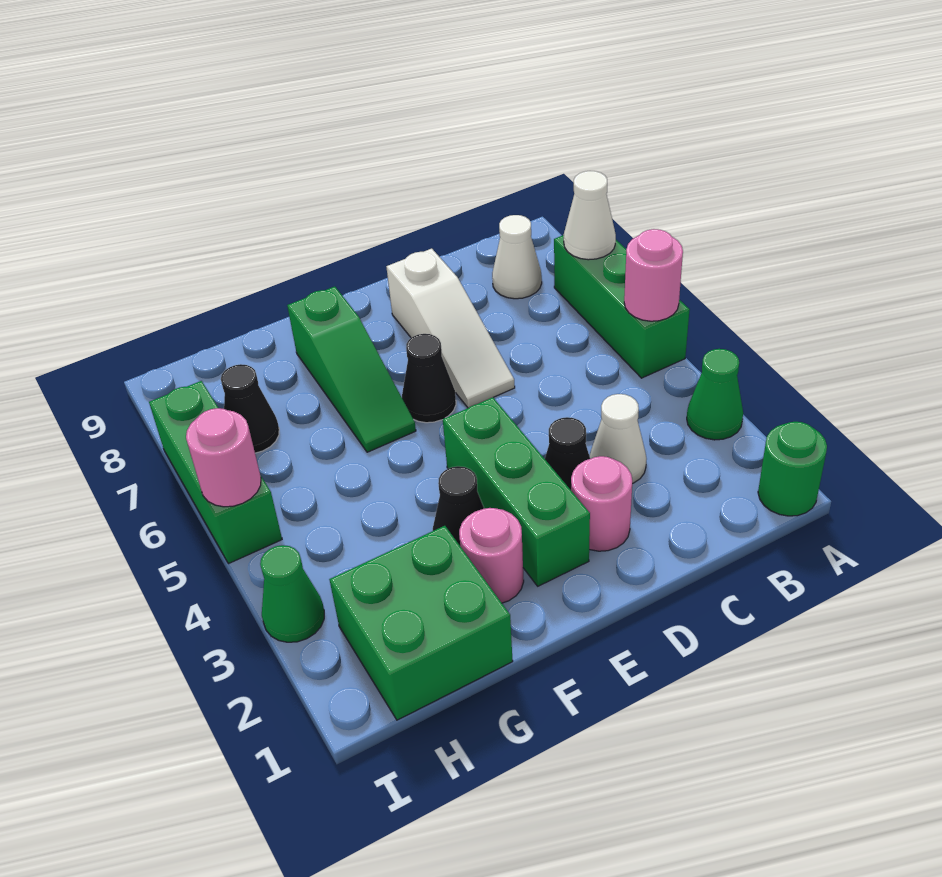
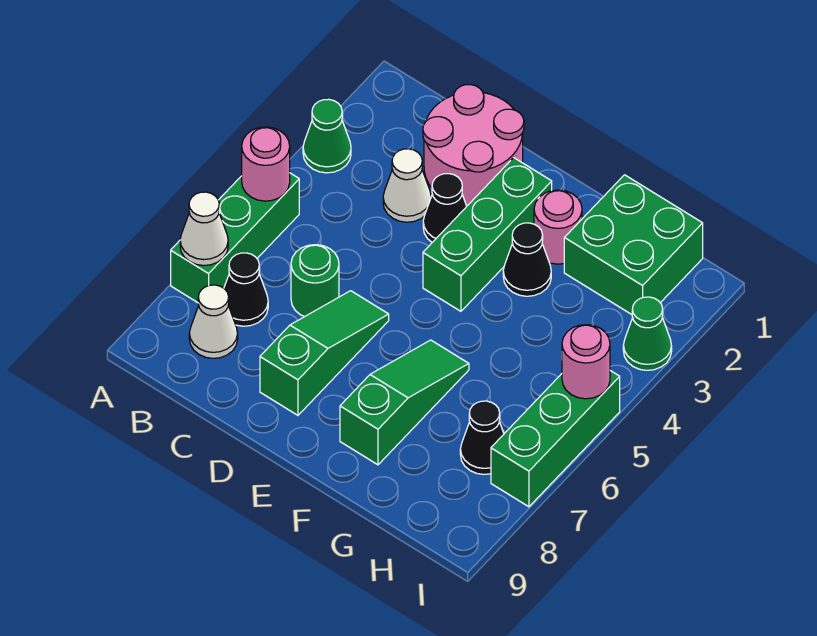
green 1x1 round brick [758,422,827,516] -> green 1x1 round brick moved to [291,245,339,317]
pink 1x1 round brick [571,456,632,551] -> pink 2x2 round brick [423,85,524,206]
white 1x3 slope [386,249,515,408] -> green 1x3 slope [260,291,389,415]
black 1x1 cone [402,334,456,423] -> black 1x1 cone moved to [224,253,268,326]

